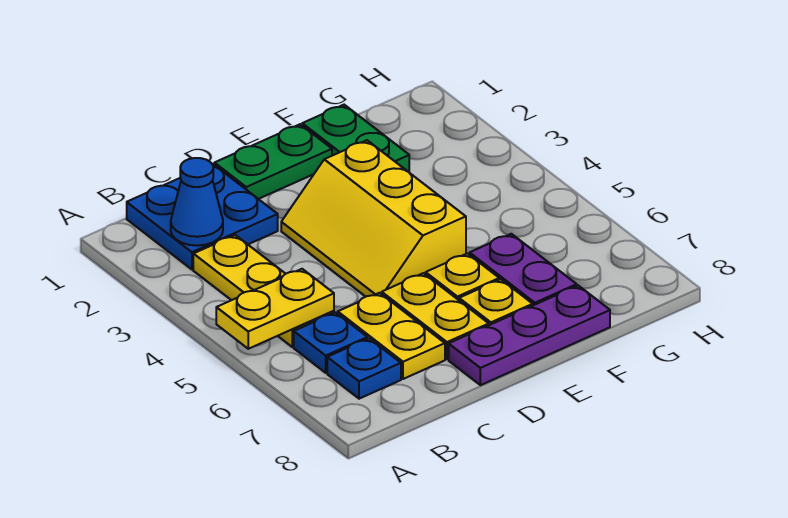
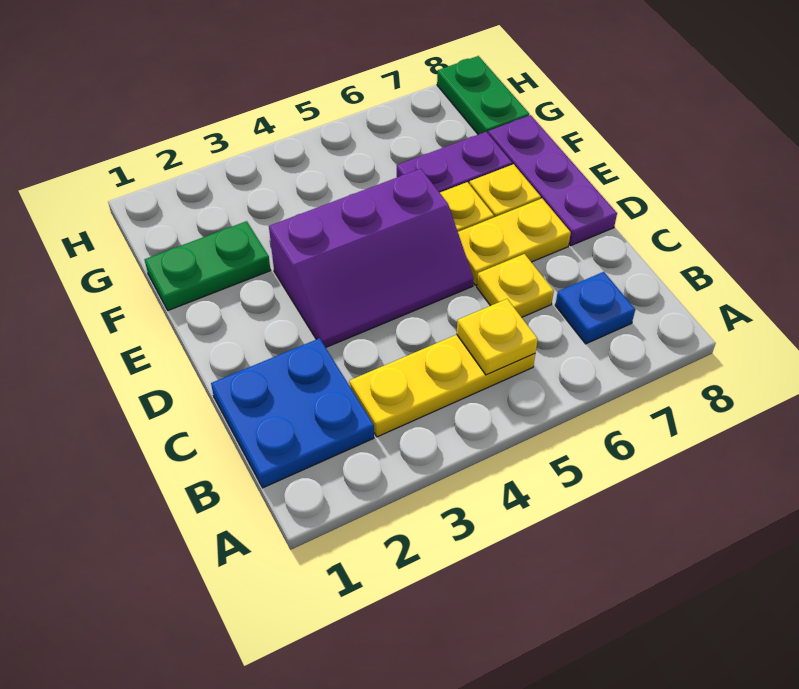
yellow 1x2 plate [216,269,334,349] -> yellow 1x1 plate [457,299,538,375]
blue 1x1 cone [171,158,223,246] -> none
blue 1x1 plate [294,313,367,373] -> none
yellow 1x2 plate [338,293,445,379] -> yellow 1x1 plate [477,254,554,317]
green 1x2 plate [214,124,332,199] -> green 1x2 plate moved to [437,56,529,135]
yellow 2x3 slope [281,140,466,297] -> purple 2x3 slope [269,169,474,347]

